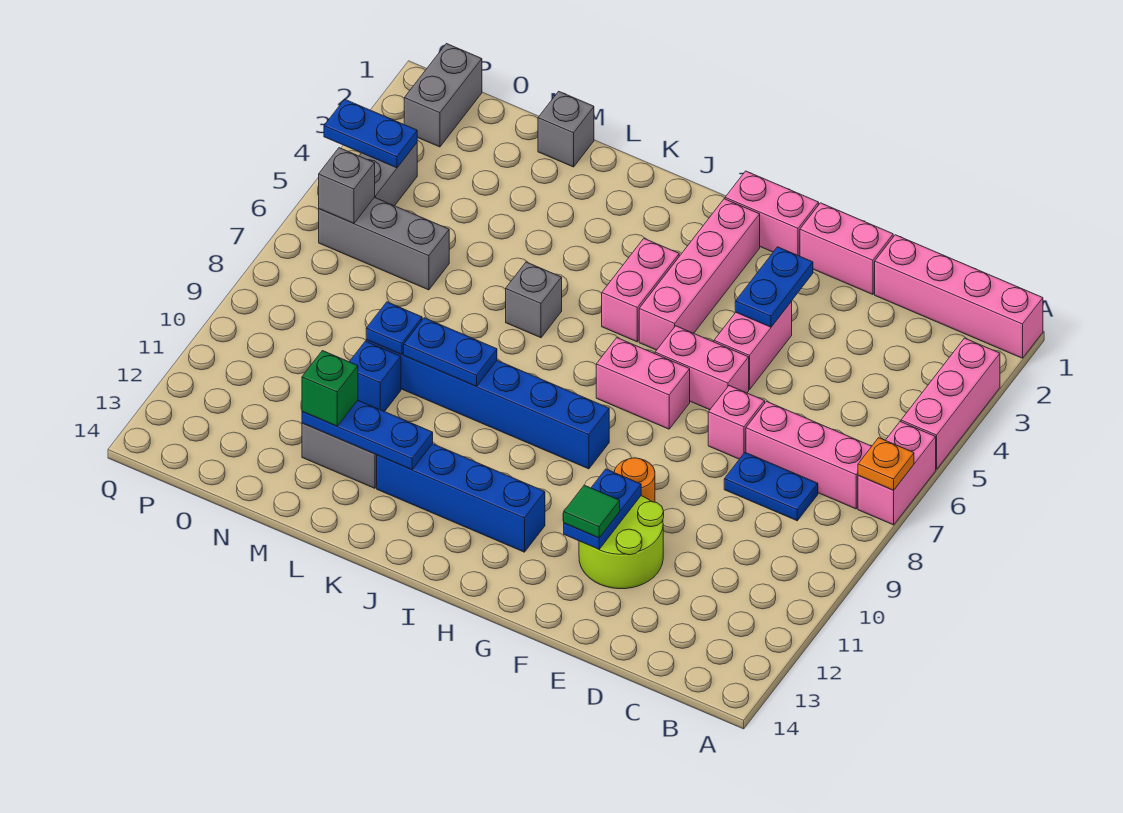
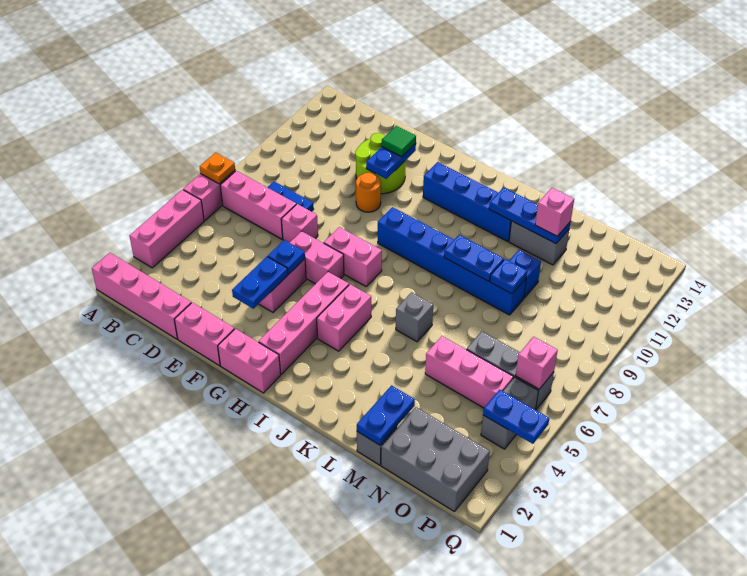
none -> blue 1x1 plate [268,240,305,274]
none -> blue 1x2 plate [357,386,415,445]
none -> pink 1x3 brick [425,336,513,408]
green 1x1 brick [302,351,358,426] -> pink 1x1 brick [535,188,574,236]
grey 1x2 brick [404,44,482,147] -> grey 2x3 brick [381,407,490,512]
grey 1x1 brick [319,148,375,223] -> pink 1x1 brick [516,337,558,389]

